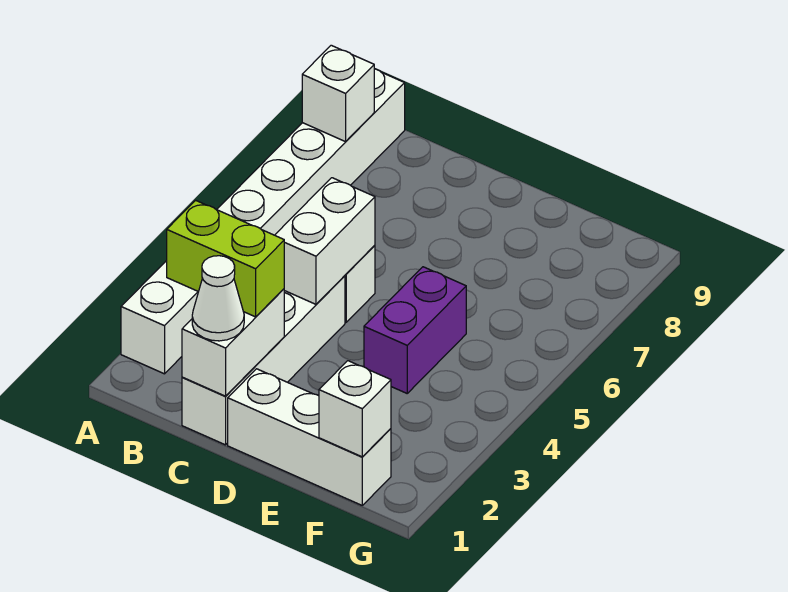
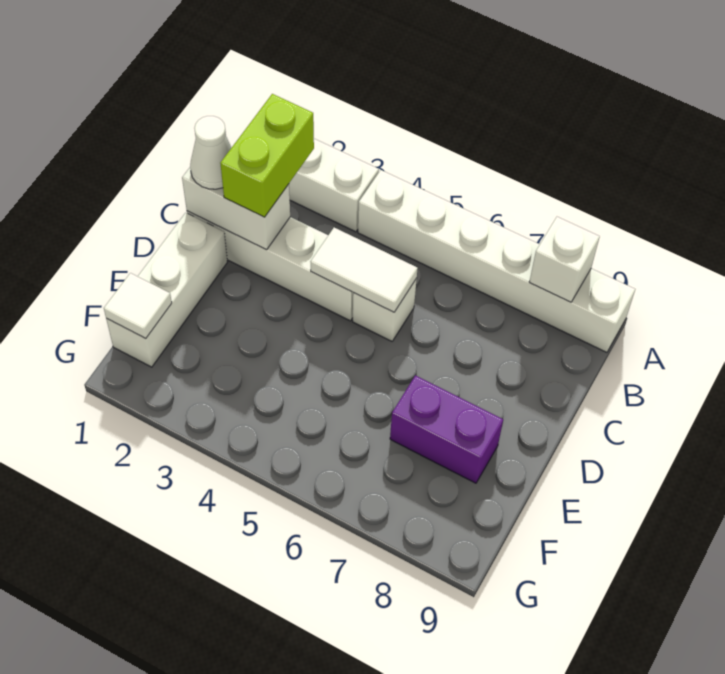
white 1x2 brick [275,178,375,304] -> white 1x2 tile [310,228,418,312]
purple 1x2 brick [364,267,466,393] -> purple 1x2 brick moved to [390,375,503,483]
white 1x1 brick [319,361,391,457] -> white 1x1 tile [104,273,172,338]

